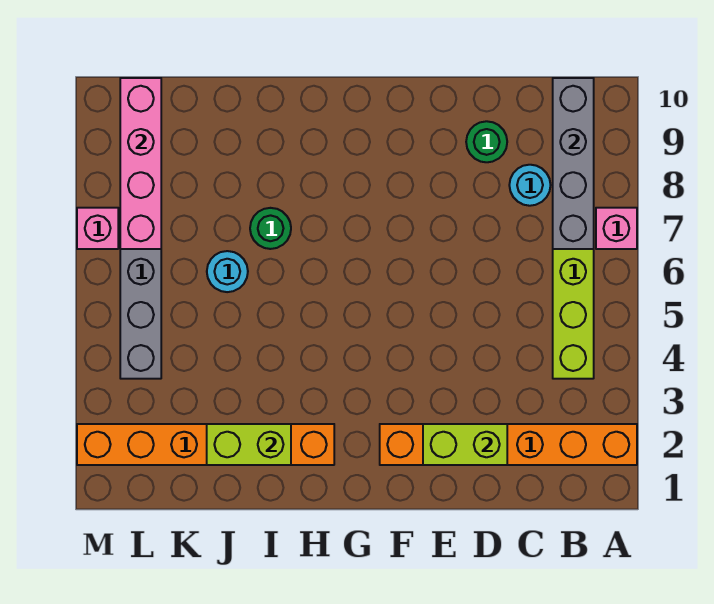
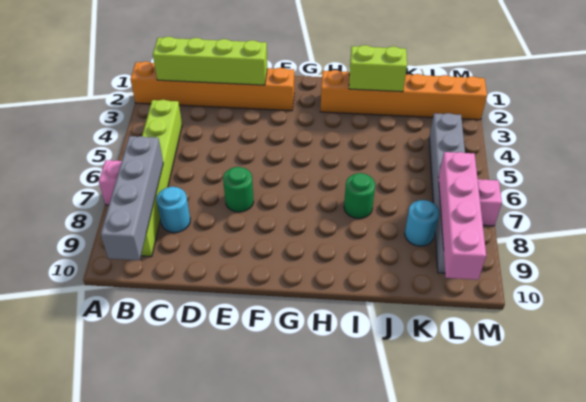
lime 1x2 brick [423,424,507,465] -> lime 1x4 brick [153,37,267,85]
green 1x1 round brick [466,121,507,162] -> green 1x1 round brick moved to [223,167,254,212]
cyan 1x1 round brick [207,251,248,292] -> cyan 1x1 round brick moved to [405,200,439,246]

